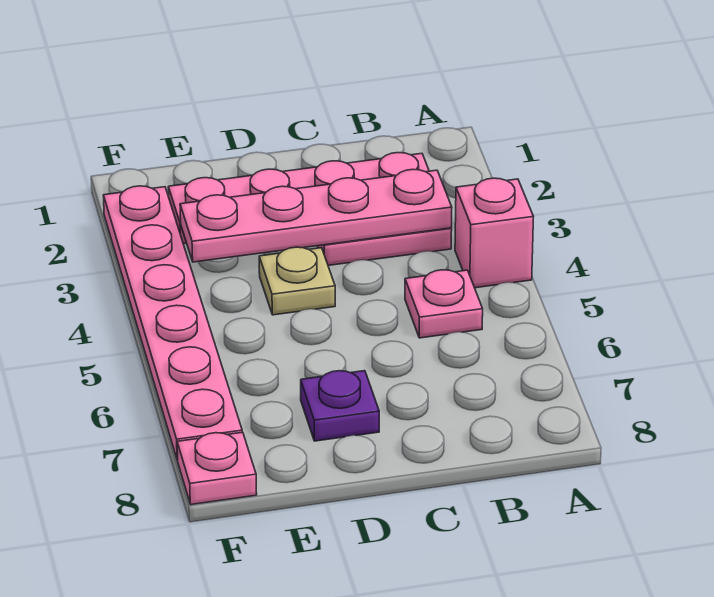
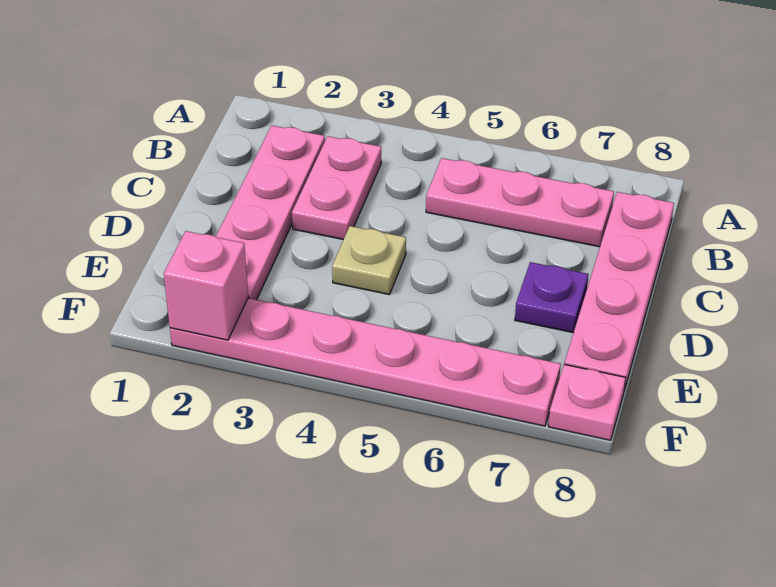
pink 1x1 brick [455,178,533,288] -> pink 1x1 brick moved to [164,231,248,340]
pink 1x4 plate [180,169,452,262] -> pink 1x4 plate moved to [564,192,674,390]
pink 1x1 plate [405,270,483,338] -> pink 1x3 plate [426,158,614,247]

